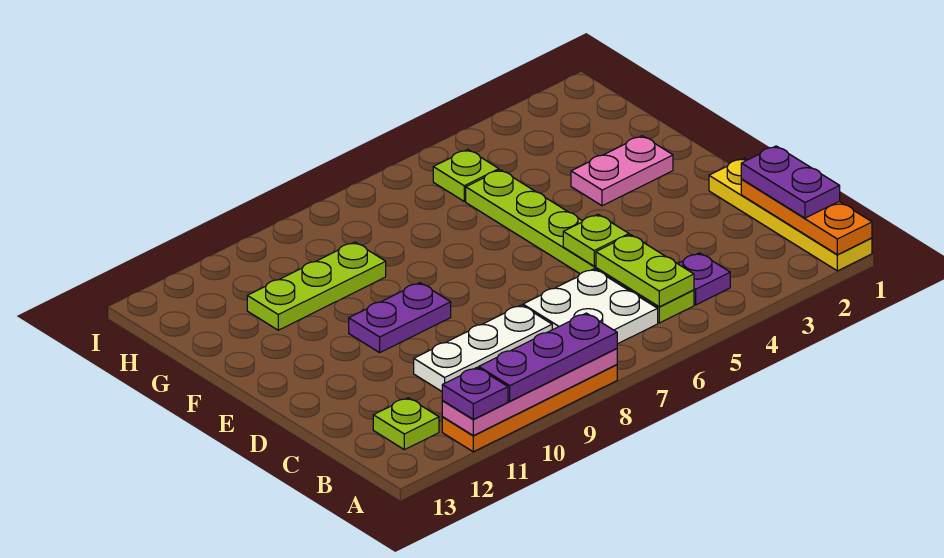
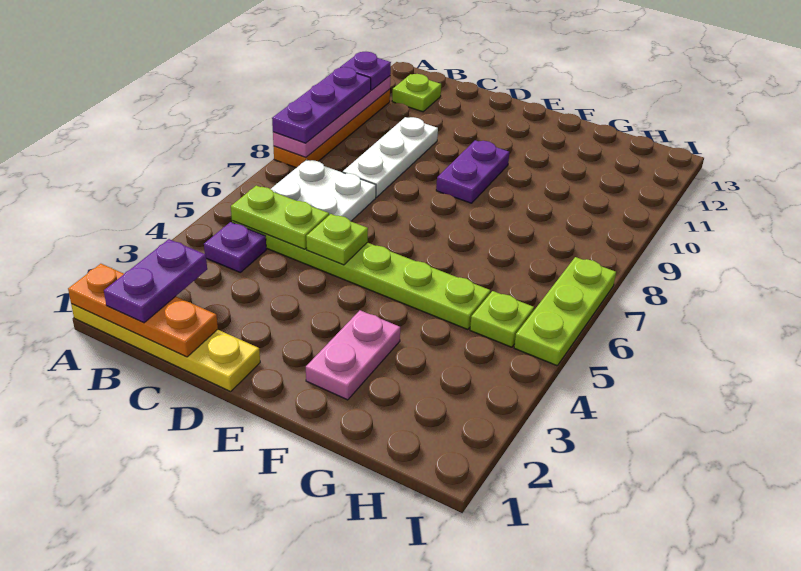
purple 1x2 plate [741,146,840,218] -> purple 1x2 plate turned to [104,239,207,323]
lime 1x3 plate [247,242,386,330] -> lime 1x3 plate moved to [514,257,616,366]

